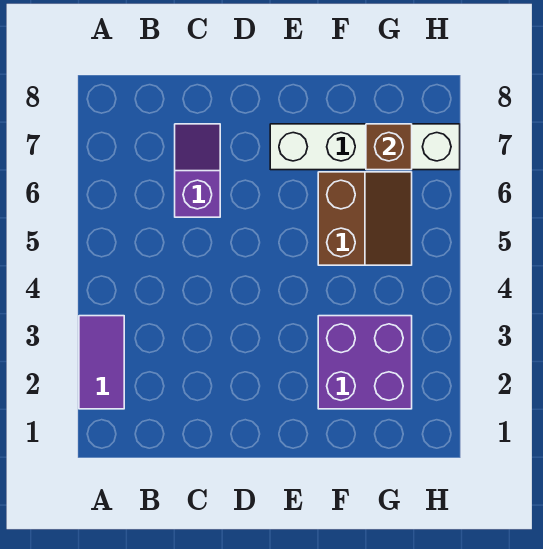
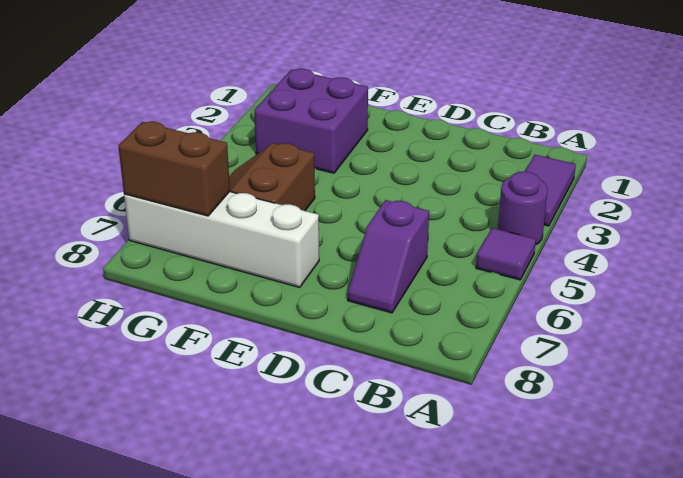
none -> purple 1x1 round brick [498,172,548,245]
none -> purple 1x1 tile [476,228,536,280]
brown 1x1 brick [366,124,412,170] -> brown 1x2 brick [118,122,230,216]

